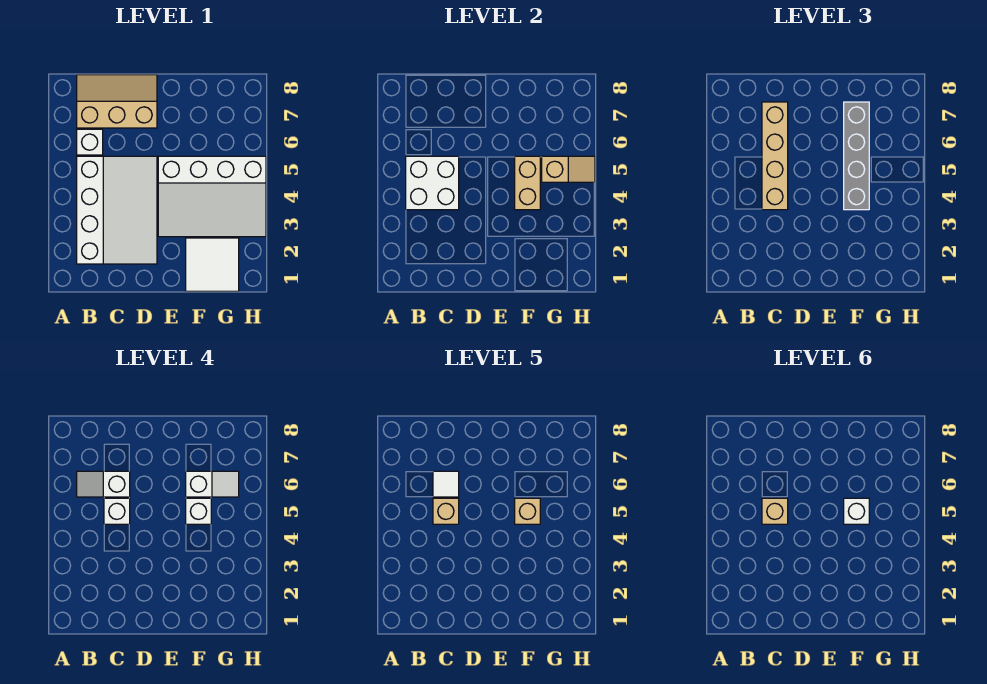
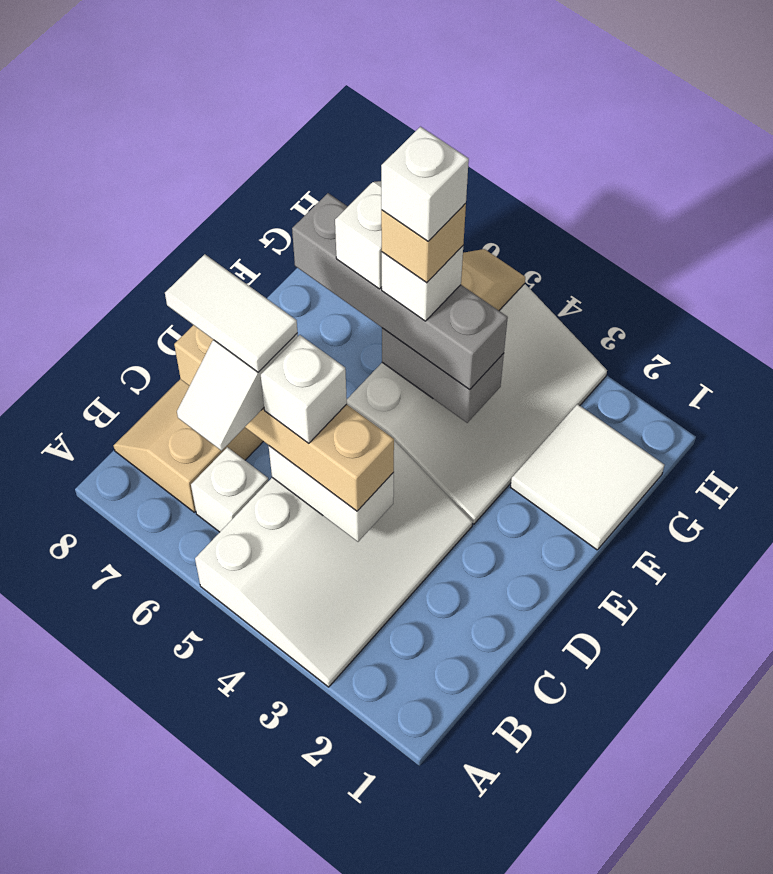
white 3x4 slope [77,156,157,264] -> white 3x4 slope turned to [195,404,473,687]
white 2x2 brick [406,156,459,210] -> white 1x2 brick [269,446,394,542]
tan 1x1 brick [433,498,459,524] -> none
tan 1x1 brick [762,498,788,524] -> none
white 1x1 tile [433,471,459,497] -> white 1x2 tile [165,254,298,372]
tan 1x2 brick [515,156,540,210] -> grey 1x2 brick [382,328,504,423]

